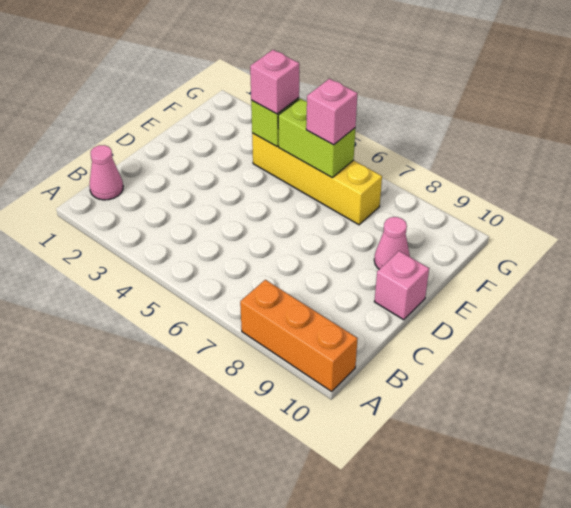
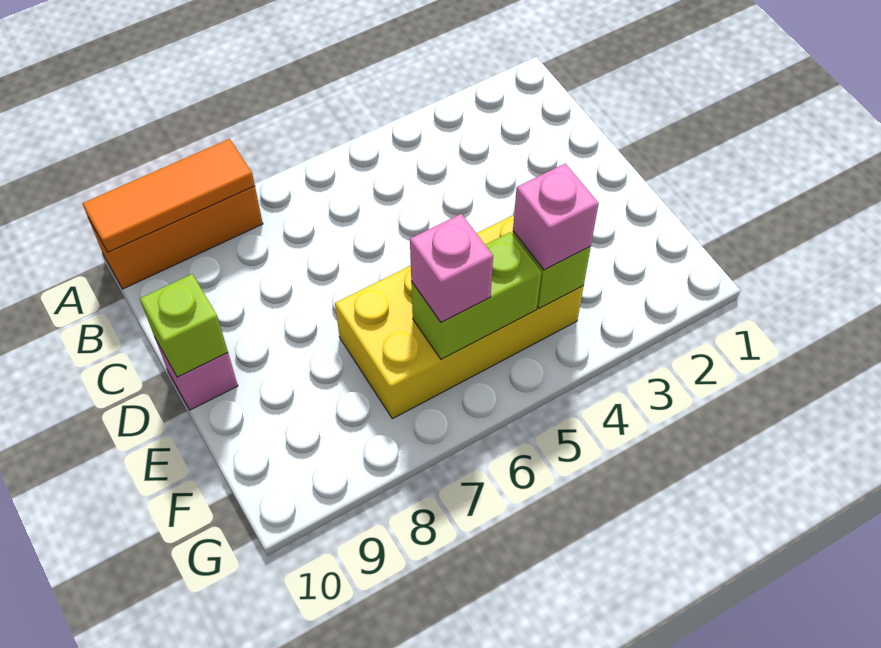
none -> orange 1x3 tile [82,139,255,252]
pink 1x1 cone [90,145,123,200] -> none
none -> lime 1x1 brick [140,274,228,377]
pink 1x1 cone [374,217,410,269] -> none
yellow 1x4 brick [252,133,382,225] -> yellow 2x4 brick [335,215,584,419]

